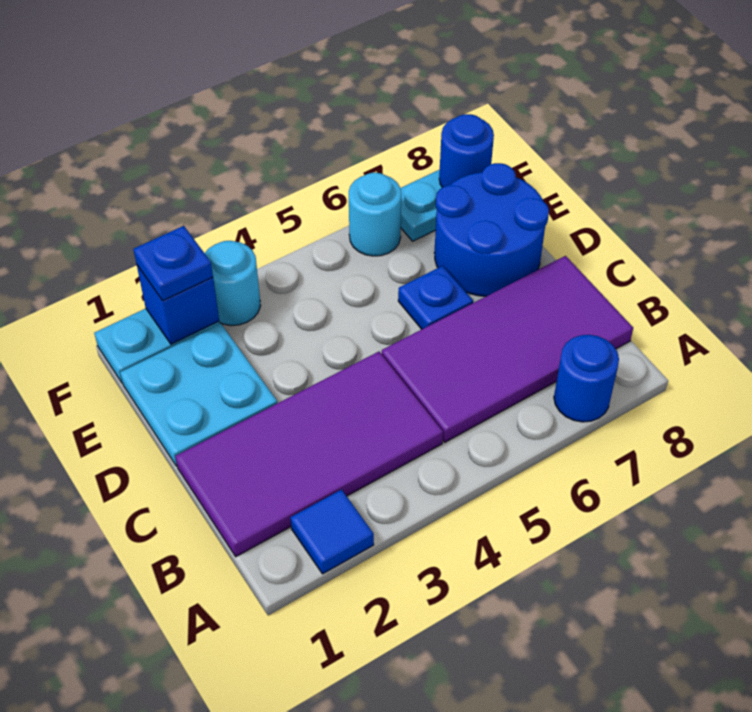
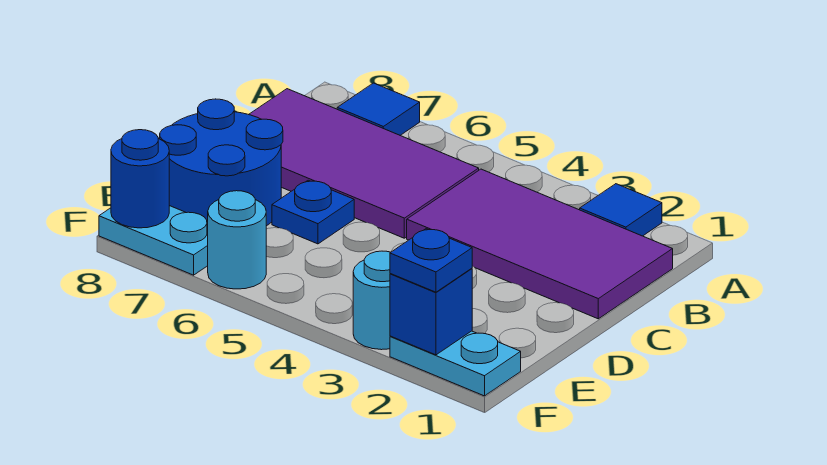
blue 1x1 round brick [554,335,619,422] -> blue 1x1 tile [337,83,420,135]
cyan 2x2 plate [120,323,277,466] -> none

